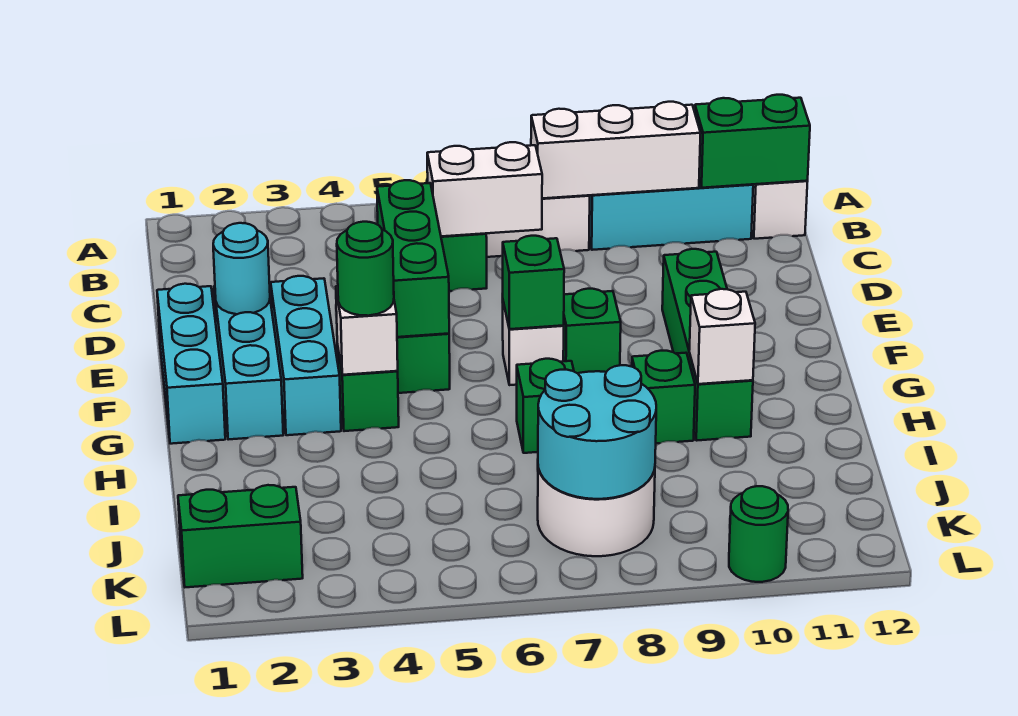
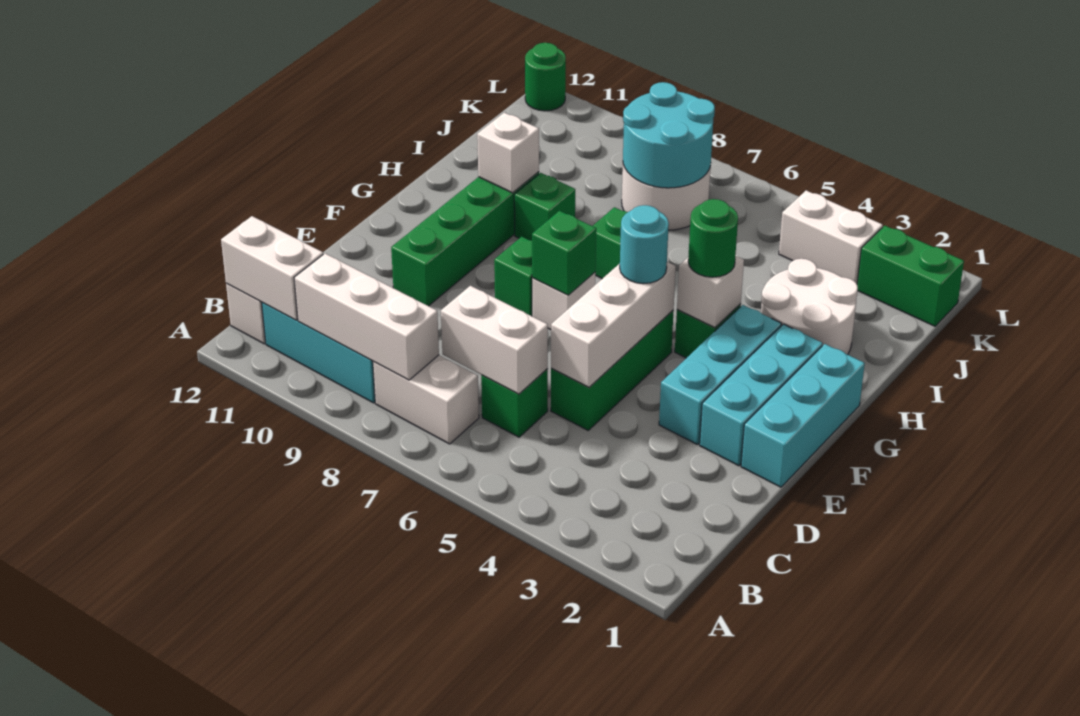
green 1x2 brick [695,95,810,188] -> white 1x2 brick [221,216,323,320]
green 1x3 brick [377,180,449,337] -> white 1x3 brick [551,262,676,387]
cyan 1x1 round brick [213,223,270,314] -> cyan 1x1 round brick moved to [620,205,669,284]
none -> white 2x2 round brick [761,259,858,355]
none -> white 1x2 brick [779,190,883,284]
green 1x1 round brick [729,486,788,582] -> green 1x1 round brick moved to [525,43,566,111]

